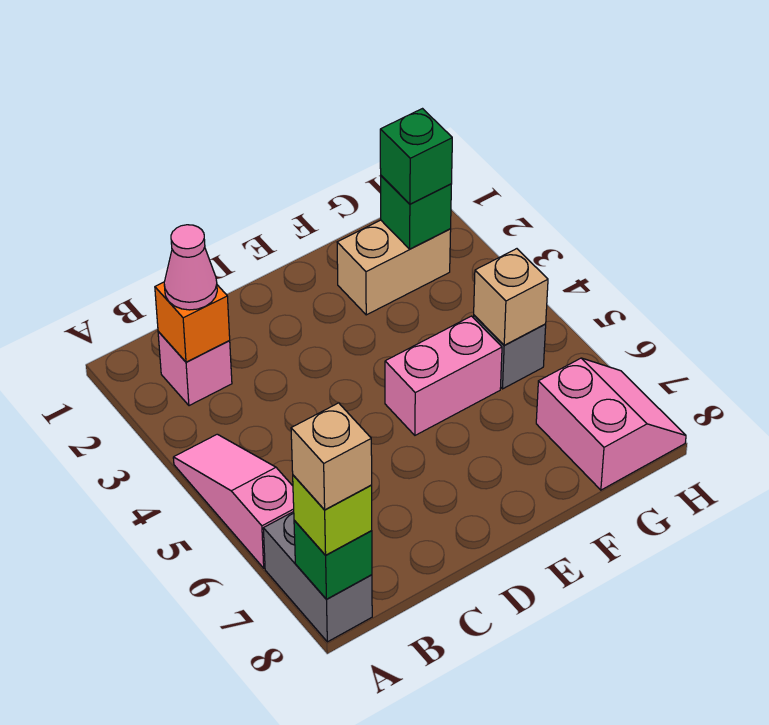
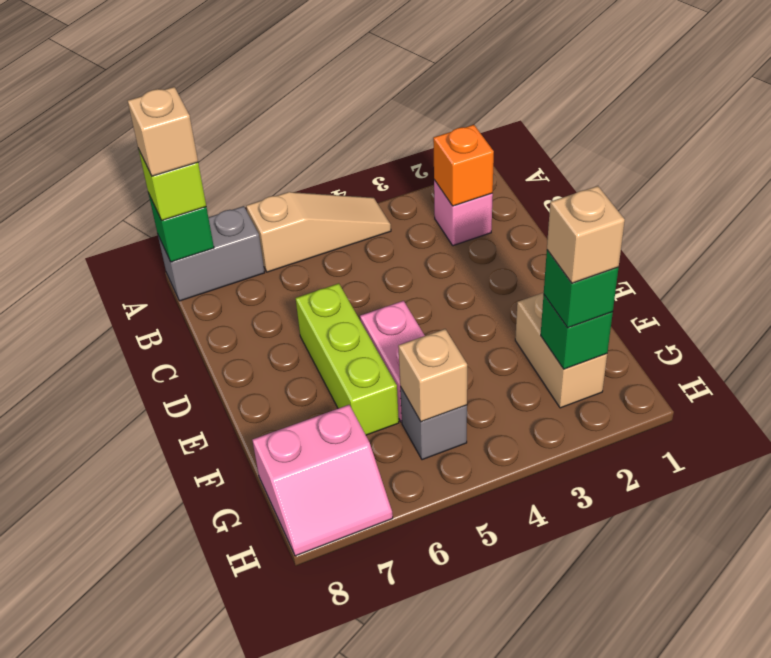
pink 1x3 slope [173,434,294,568] -> tan 1x3 slope [246,192,391,272]
pink 1x1 cone [164,225,217,310] -> none
none -> lime 1x3 brick [296,283,399,435]
none -> tan 1x1 brick [547,186,625,283]

